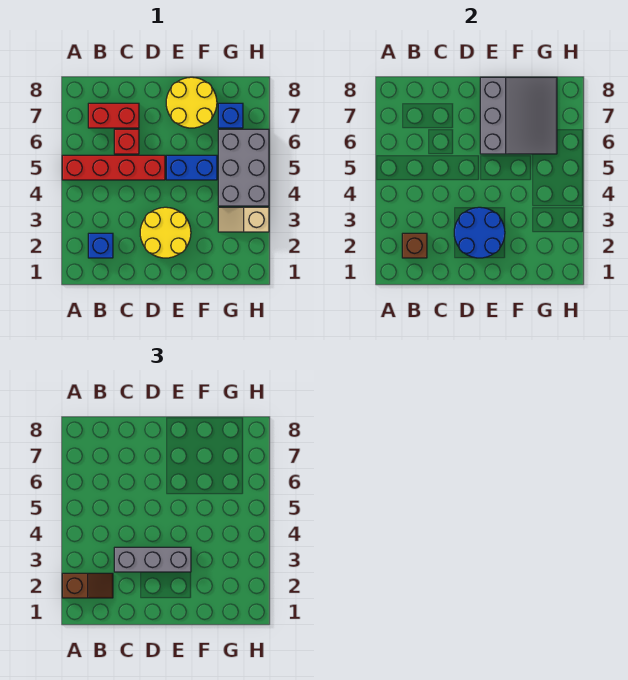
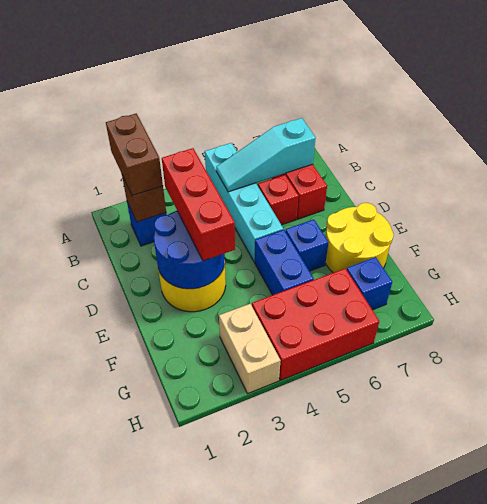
brown 1x2 slope [62,573,113,598] -> brown 1x2 brick [106,113,163,196]
red 1x4 brick [62,155,165,180] -> cyan 1x4 brick [205,143,283,262]
none -> cyan 1x3 slope [216,118,316,192]
grey 1x3 brick [114,547,191,572] -> red 1x3 brick [162,148,235,261]
none -> blue 1x1 brick [285,219,329,271]
grey 3x3 slope [480,77,557,154] -> none
tan 1x2 slope [218,207,269,232] -> tan 1x2 brick [219,304,281,394]
grey 2x3 brick [218,129,269,206] -> red 2x3 brick [252,268,379,380]

